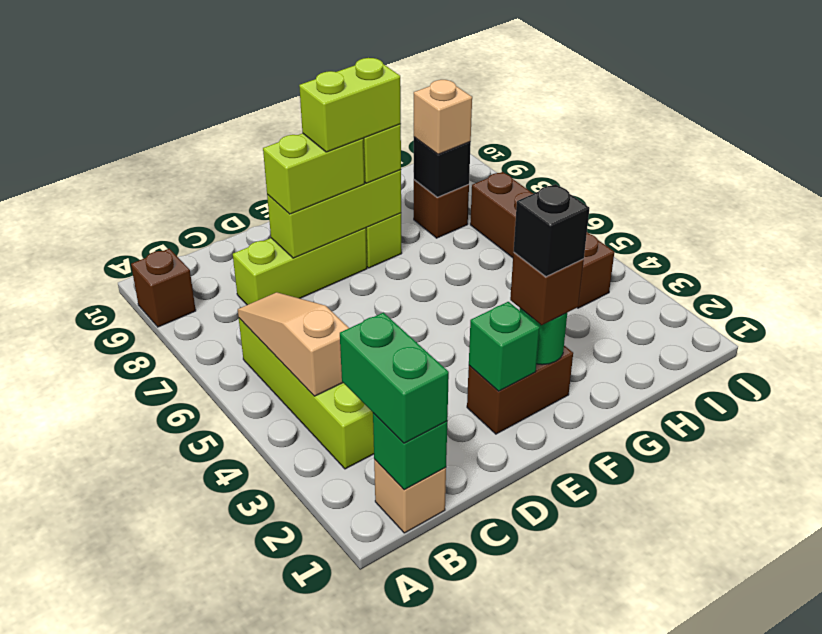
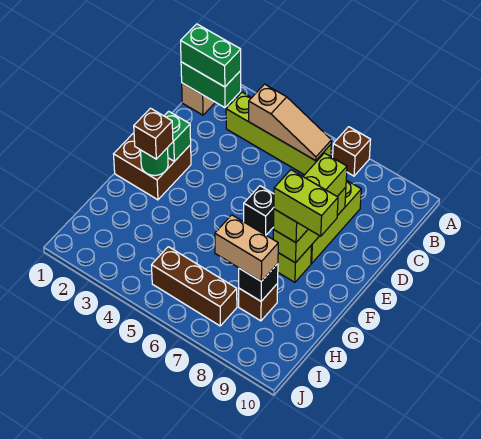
brown 1x1 brick [131,249,196,327] -> brown 1x1 brick moved to [333,127,371,176]
green 1x1 brick [373,413,447,490] -> green 1x2 brick [181,62,241,108]
brown 1x2 brick [467,346,573,434] -> brown 2x2 brick [114,133,191,200]
lime 1x2 brick [299,58,401,152] -> lime 1x2 brick turned to [274,170,338,236]
black 1x1 brick [514,184,590,277] -> black 1x1 brick moved to [244,186,274,235]
tan 1x1 brick [414,80,472,154] -> tan 1x2 brick [215,215,278,281]
brown 1x4 brick [470,172,614,308] -> brown 1x3 brick [151,247,237,326]

